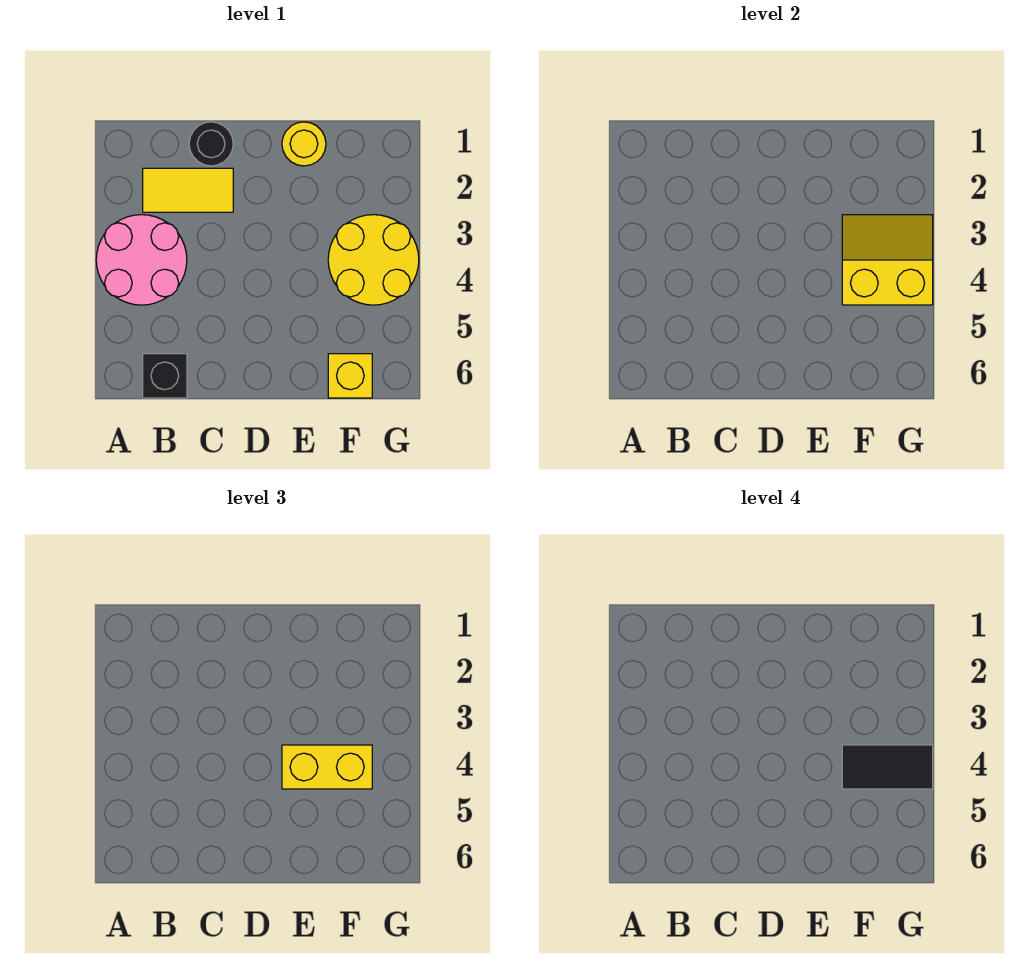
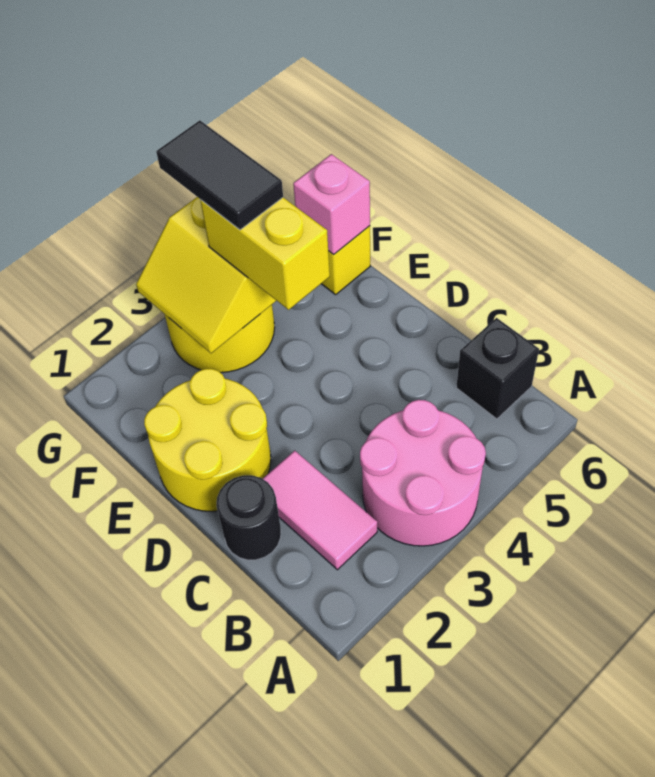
yellow 1x2 tile [143,168,233,212] -> pink 1x2 tile [263,450,377,570]
yellow 1x1 round brick [282,122,326,166] -> yellow 2x2 round brick [144,369,271,511]
none -> pink 1x1 brick [293,154,370,255]

